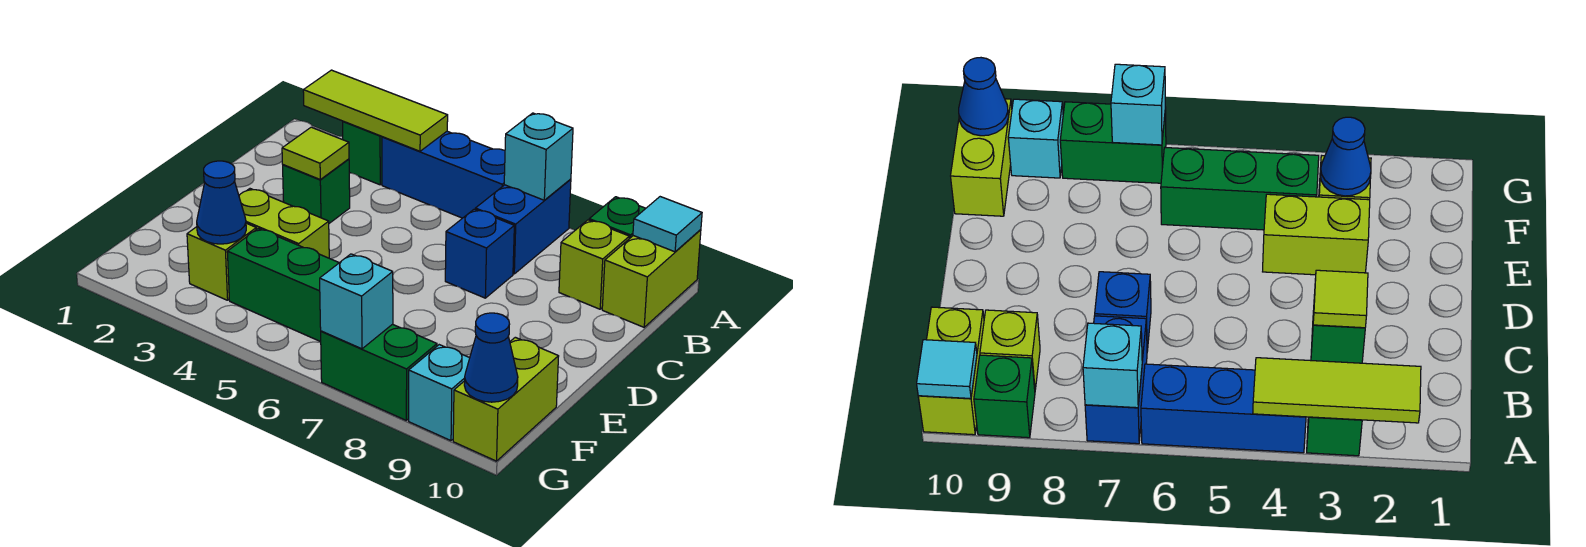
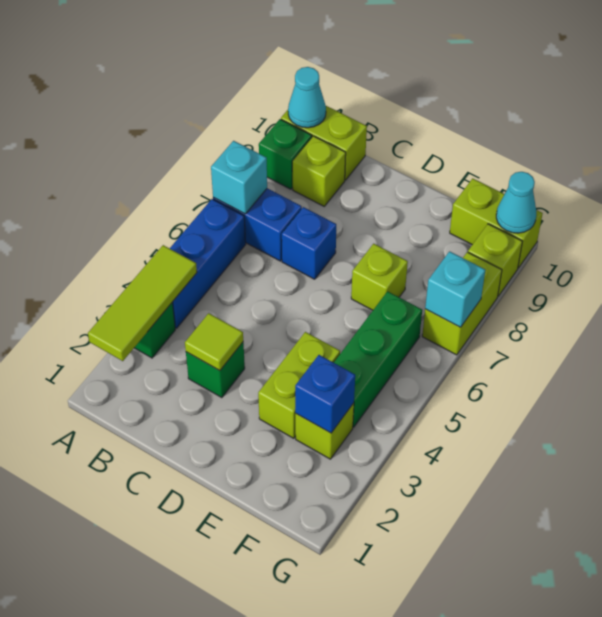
cyan 1x1 tile [633,197,702,252] -> cyan 1x1 cone [288,67,326,128]
none -> lime 1x1 brick [351,244,408,310]
blue 1x1 cone [197,161,246,244] -> blue 1x1 brick [295,355,355,433]
green 1x2 brick [321,324,437,420] -> lime 1x2 brick [422,252,502,355]
cyan 1x1 brick [409,345,470,441] -> lime 1x1 brick [468,224,522,296]
blue 1x1 cone [464,313,518,402] -> cyan 1x1 cone [496,172,536,233]

